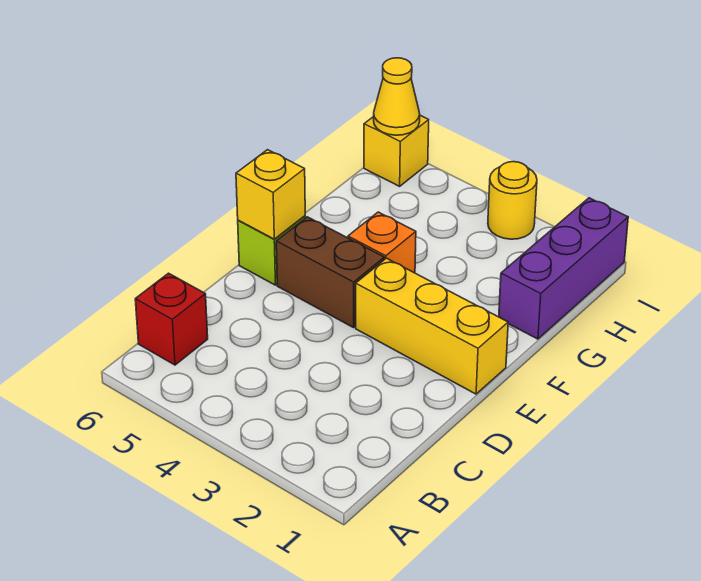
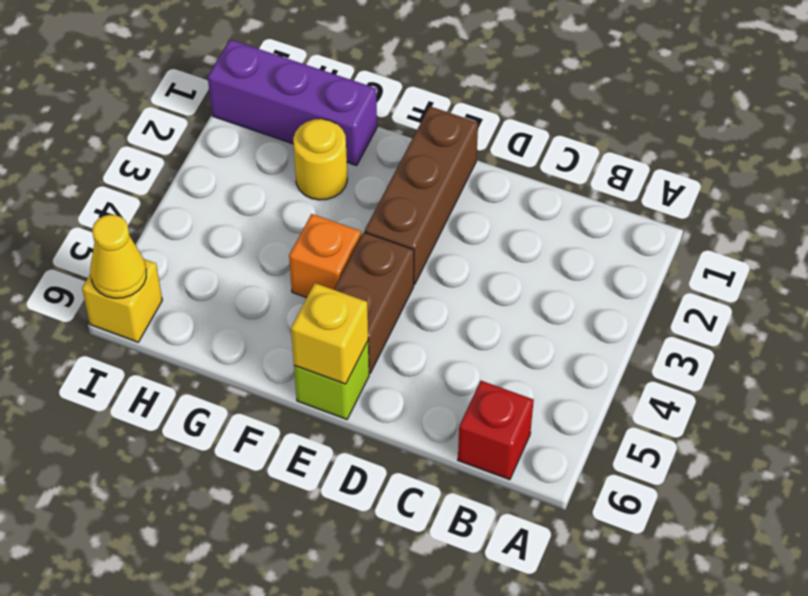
yellow 1x3 brick [356,258,508,394] -> brown 1x3 brick [365,106,478,284]
yellow 1x1 round brick [488,162,537,239] -> yellow 1x1 round brick moved to [293,119,347,200]

